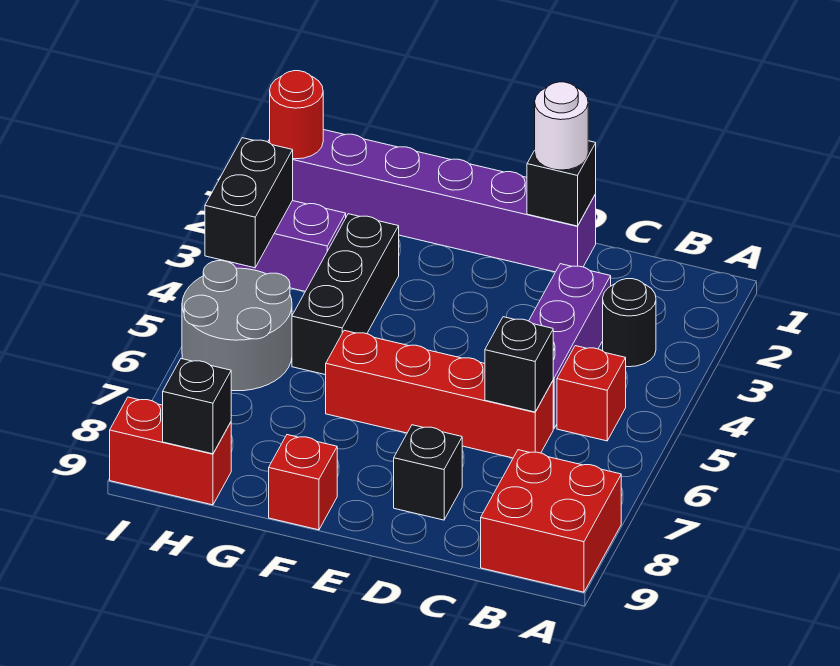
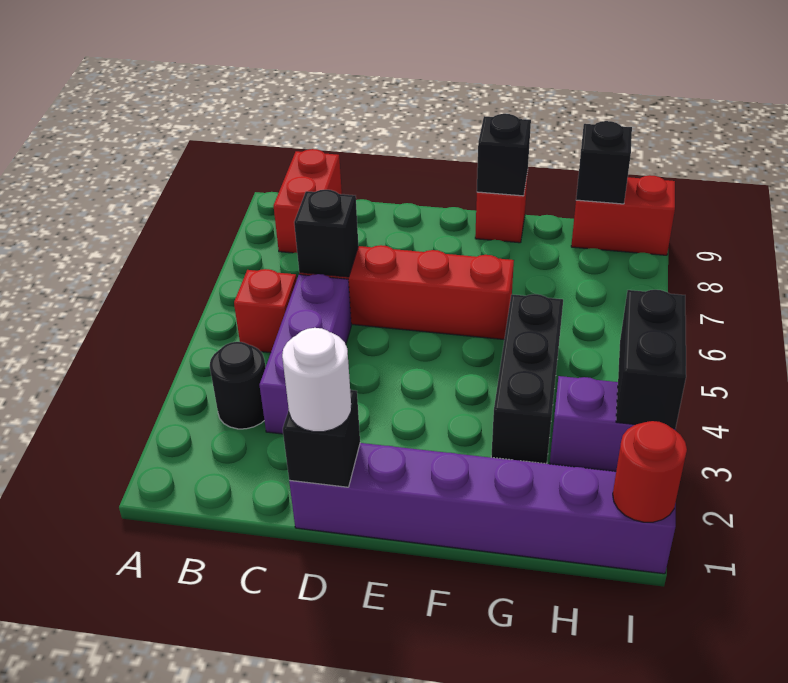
red 2x2 brick [481,450,621,592] -> red 1x2 brick [274,149,342,253]
black 1x1 brick [394,425,462,520] -> black 1x1 brick moved to [477,114,531,196]
grey 2x2 round brick [182,261,292,391] -> none

